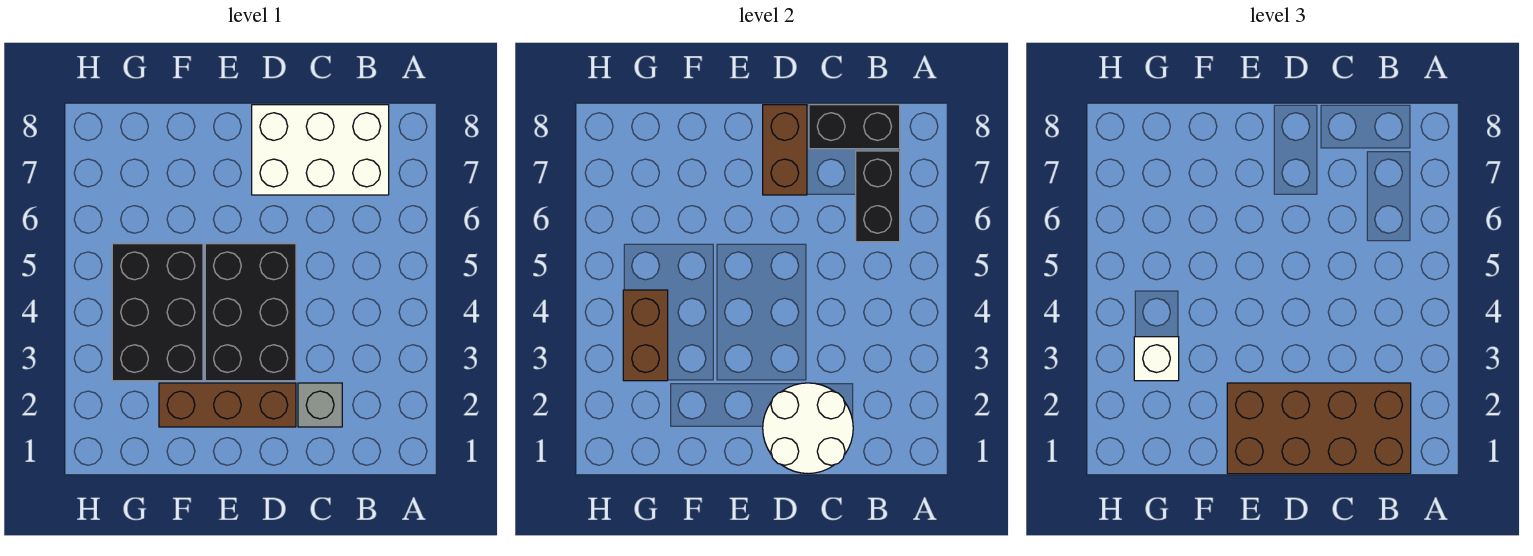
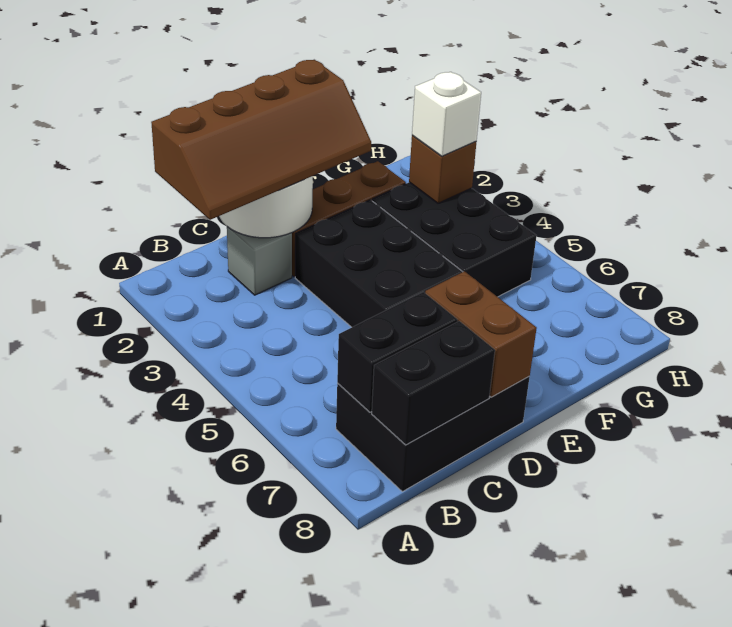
brown 2x4 brick [1227,383,1411,474] -> brown 2x4 slope [151,60,371,220]
black 1x2 brick [856,151,900,242] -> black 1x2 brick turned to [337,292,457,412]
white 2x3 brick [252,105,389,195] -> black 2x3 brick [336,377,530,492]
brown 1x2 brick [623,290,668,381] -> brown 1x1 brick [409,135,476,203]

